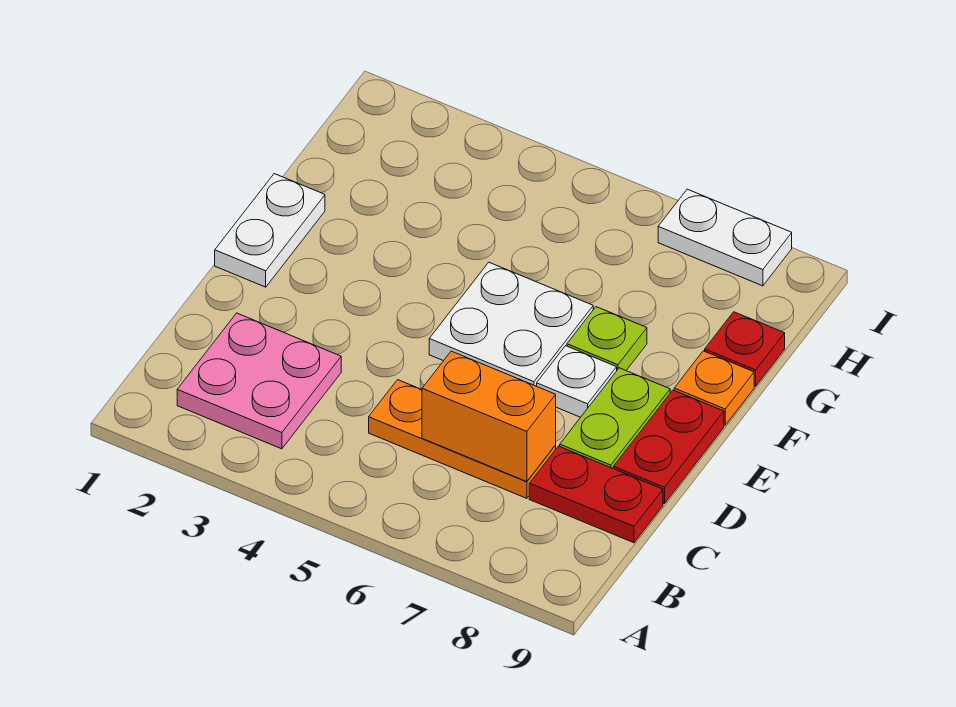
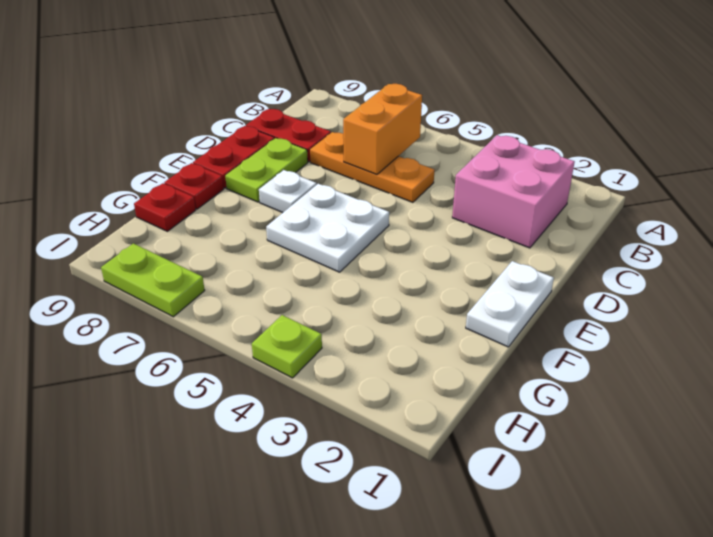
pink 2x2 plate [177,313,341,449] -> pink 2x2 brick [452,135,575,248]
orange 1x2 brick [422,351,556,482] -> orange 1x2 brick turned to [343,84,422,174]
lime 1x1 plate [567,307,647,370] -> lime 1x1 plate moved to [252,315,322,378]
orange 1x1 plate [674,351,754,425] -> red 1x1 plate [164,163,224,209]
white 1x2 plate [658,189,792,286] -> lime 1x2 plate [101,243,205,317]

